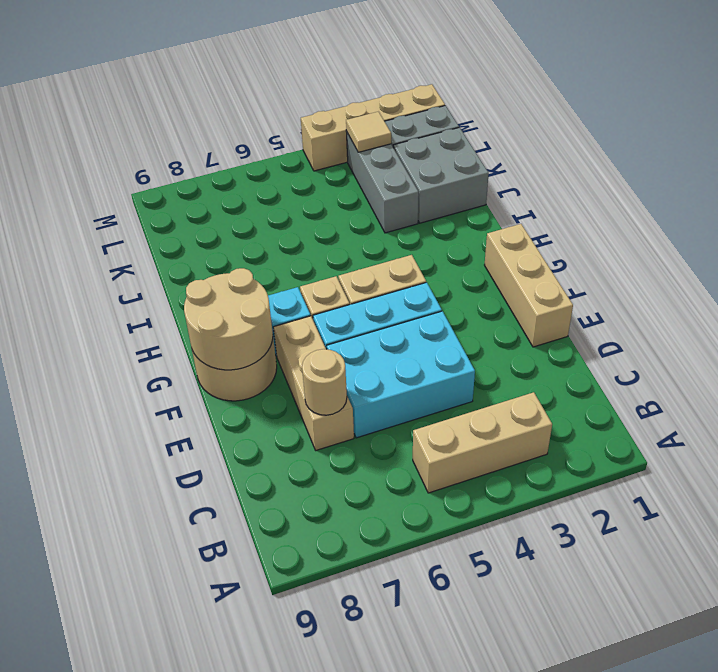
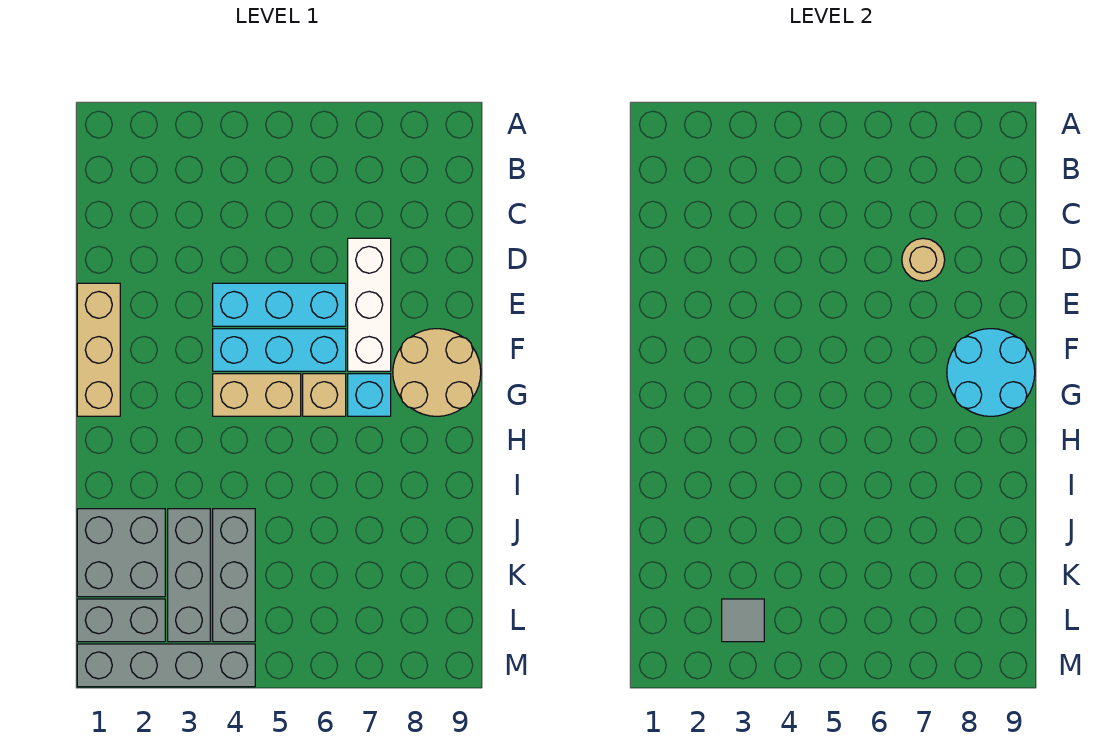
tan 1x3 brick [413,392,552,493] -> none
cyan 2x3 brick [327,311,475,438] -> cyan 1x3 brick [213,283,346,326]
tan 1x3 brick [273,316,354,450] -> white 1x3 brick [348,238,391,371]
tan 2x2 round brick [184,268,273,370] -> cyan 2x2 round brick [947,329,1035,416]
none -> grey 1x3 brick [213,509,255,642]
tan 1x1 tile [346,112,391,152] -> grey 1x1 tile [722,599,764,642]
tan 1x4 brick [301,84,445,171] -> grey 1x4 brick [77,644,255,687]

